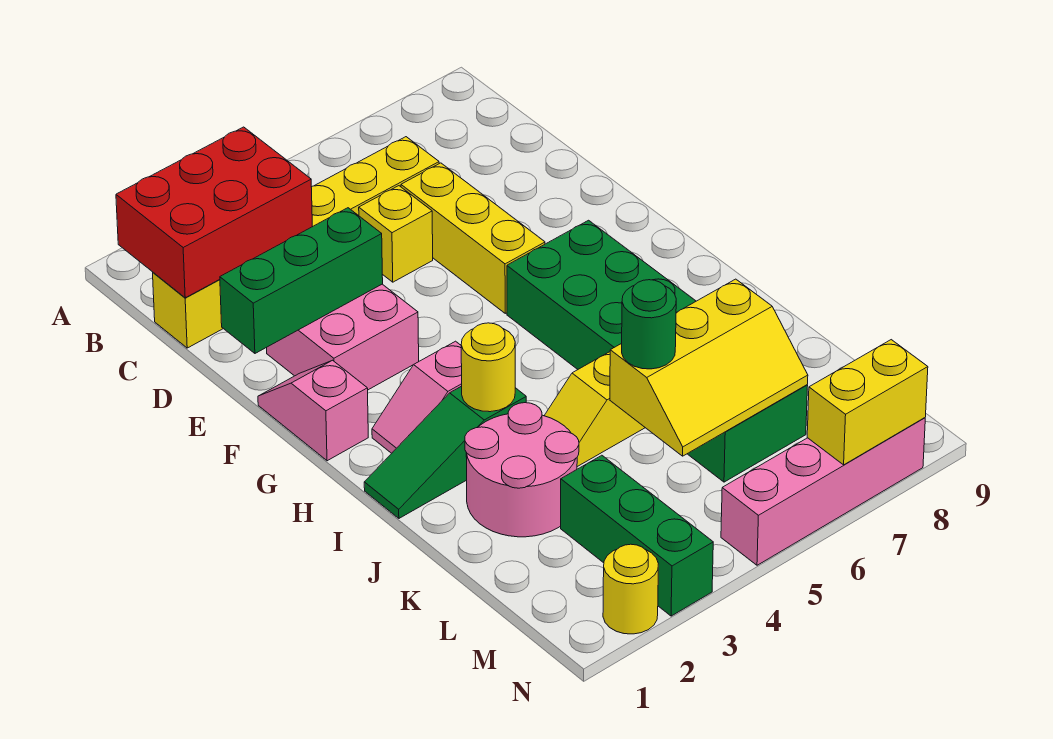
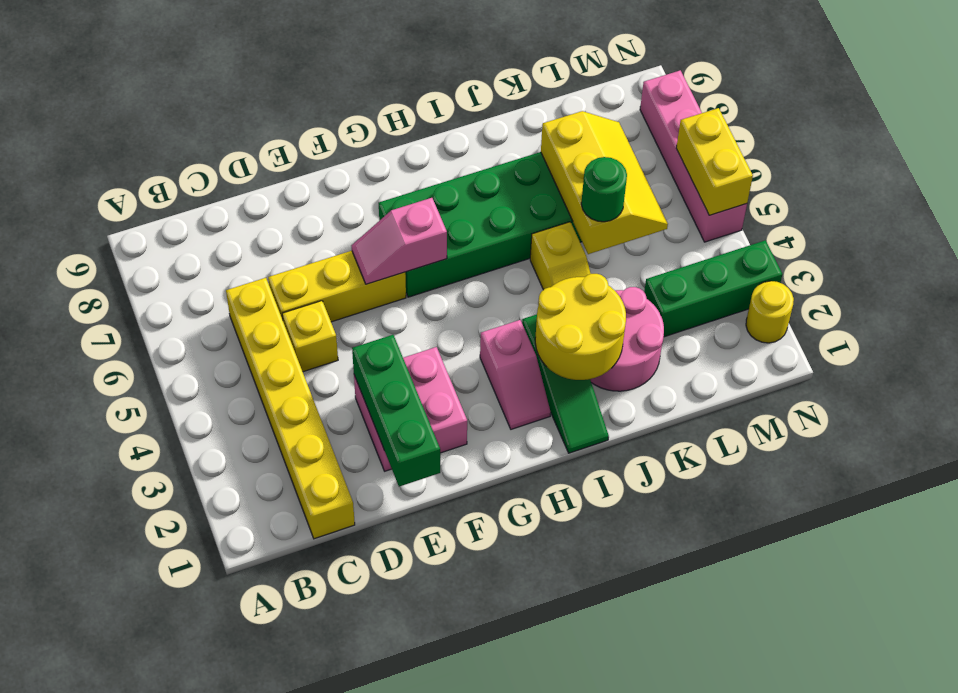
red 2x3 brick [116,127,312,298] -> none
pink 1x2 slope [258,360,368,461] -> pink 1x2 slope moved to [352,198,447,284]
yellow 1x1 round brick [461,323,515,412] -> yellow 2x2 round brick [535,274,626,380]
yellow 1x2 brick [807,340,928,465] -> yellow 1x2 brick moved to [676,108,753,215]

